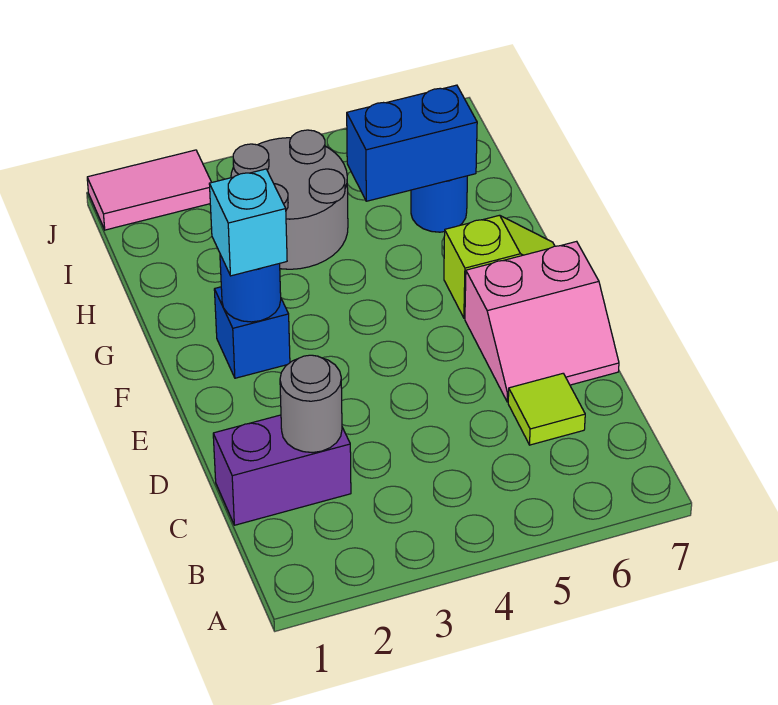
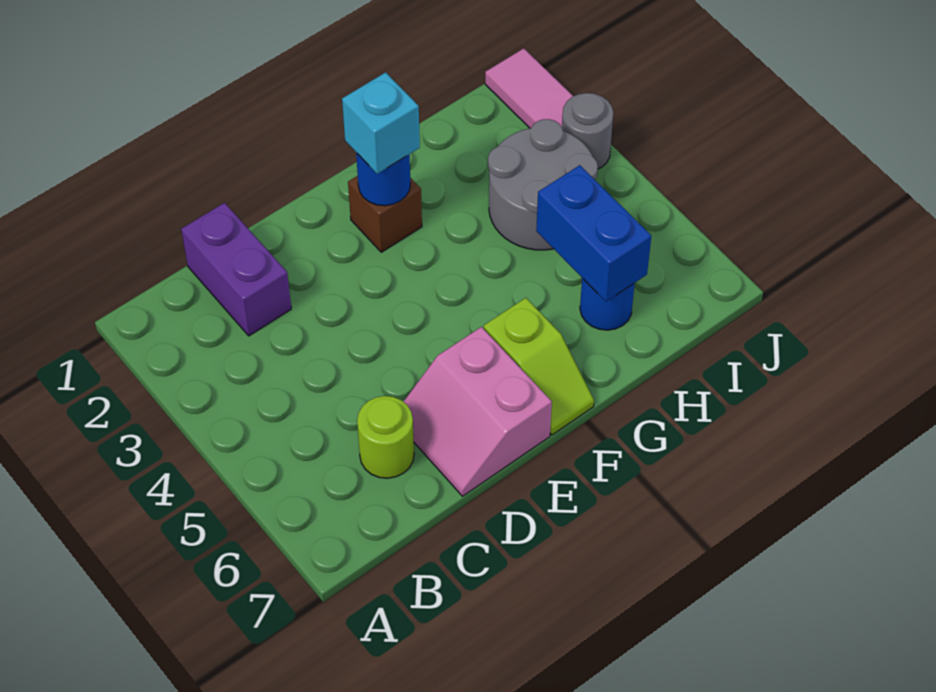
grey 1x1 round brick [280,355,342,453] -> grey 1x1 round brick moved to [562,93,614,169]
lime 1x1 tile [508,374,585,445] -> lime 1x1 round brick [357,396,414,478]
blue 1x1 brick [214,287,290,378] -> brown 1x1 brick [348,176,422,252]

